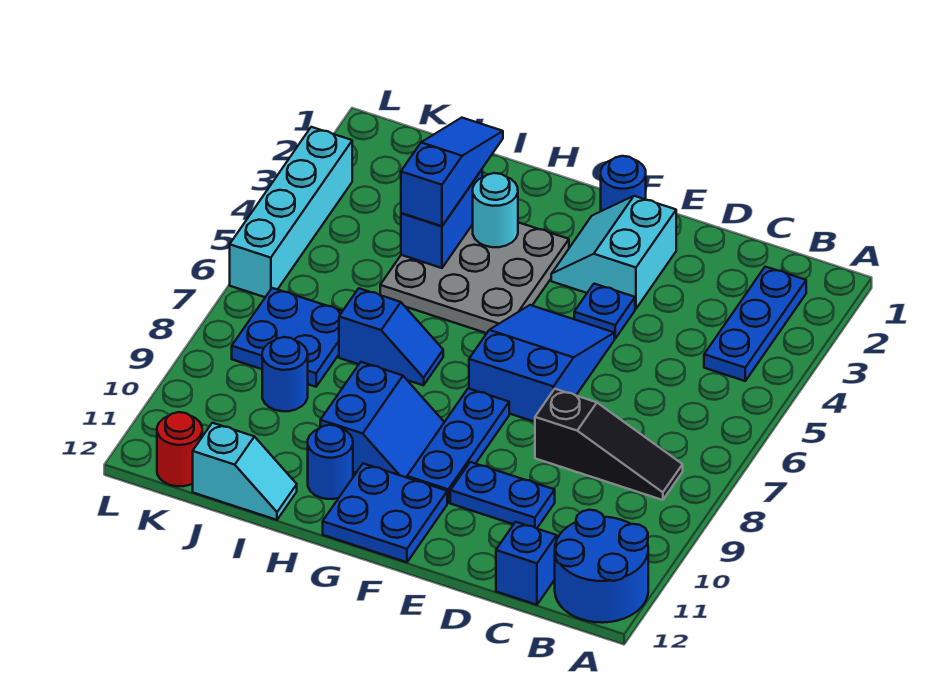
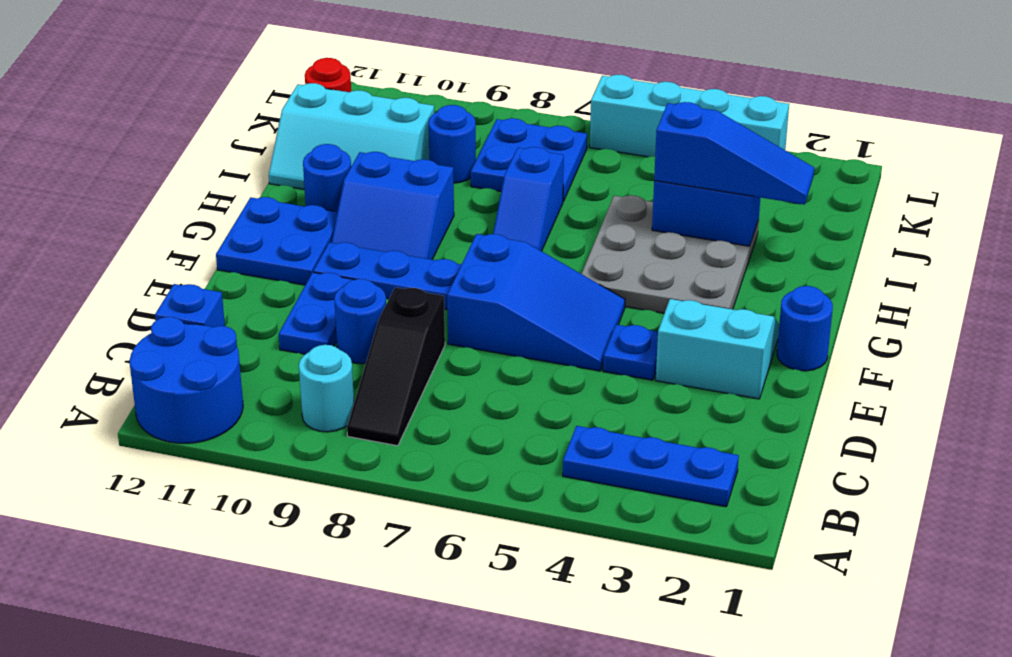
none -> blue 1x1 round brick [334,279,386,364]
cyan 1x1 round brick [473,173,518,247] -> cyan 1x1 round brick moved to [299,345,354,432]
cyan 1x2 slope [193,423,297,520] -> cyan 2x3 slope [269,83,434,190]

